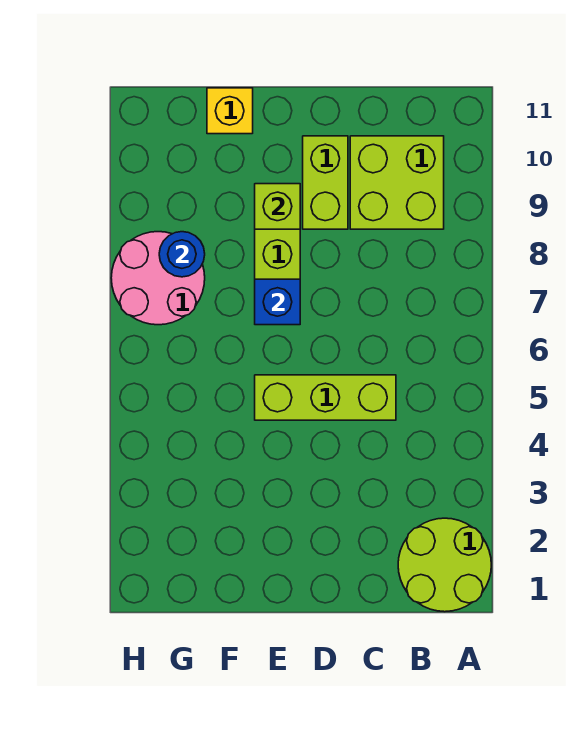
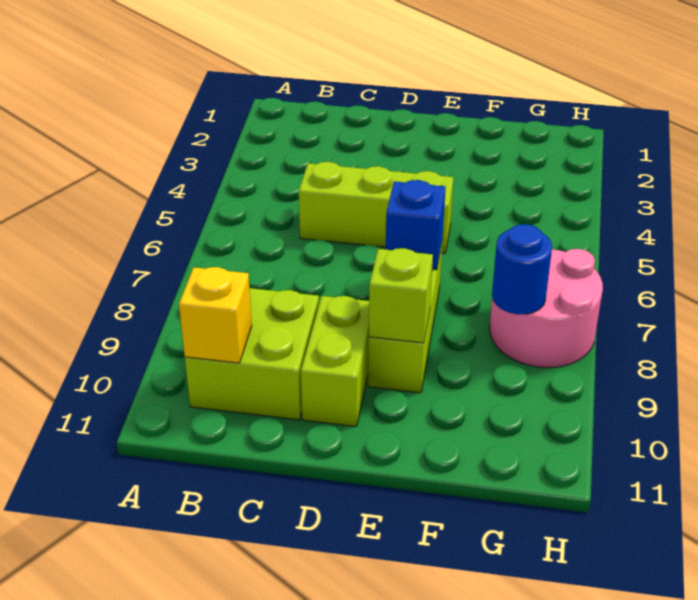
lime 2x2 round brick [398,518,491,612] -> none
yellow 1x1 brick [207,88,253,134] -> yellow 1x1 brick moved to [179,267,252,363]

